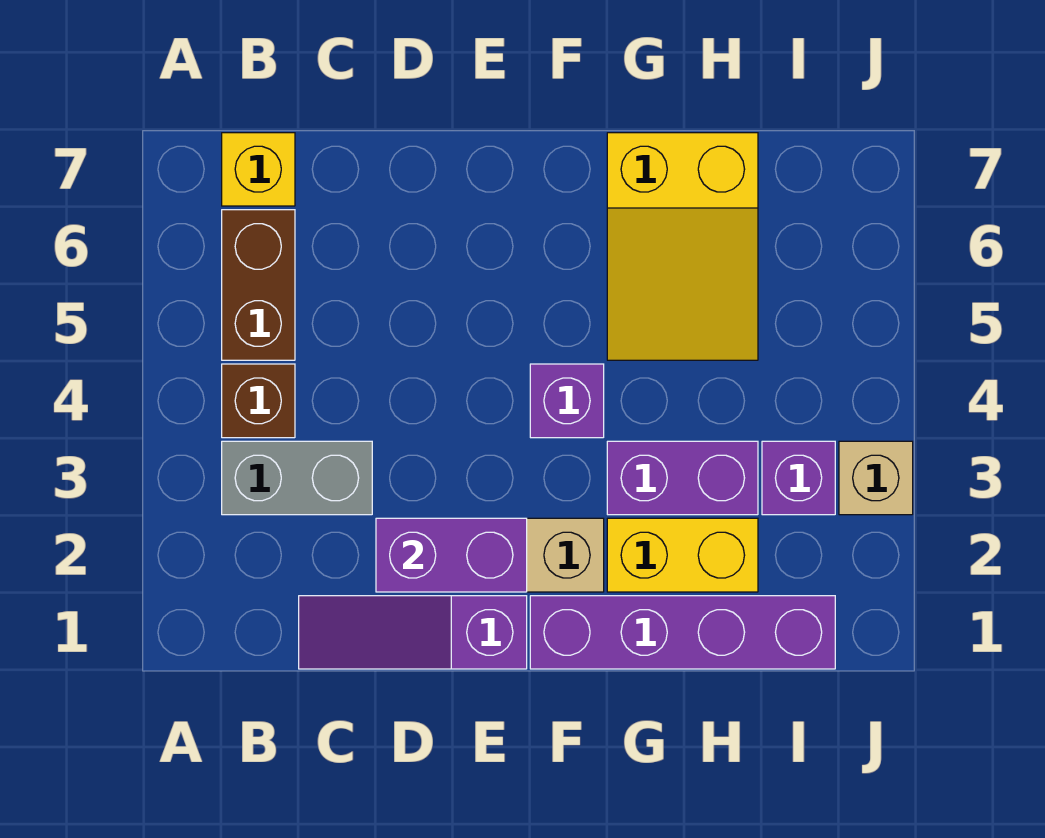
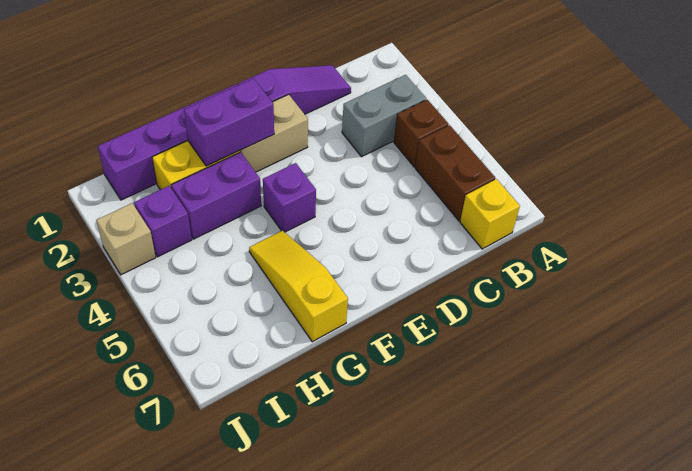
purple 1x2 brick [376,518,527,592] -> purple 1x2 brick moved to [184,78,274,166]
yellow 2x3 slope [607,133,758,360] -> yellow 1x3 slope [249,231,348,342]

